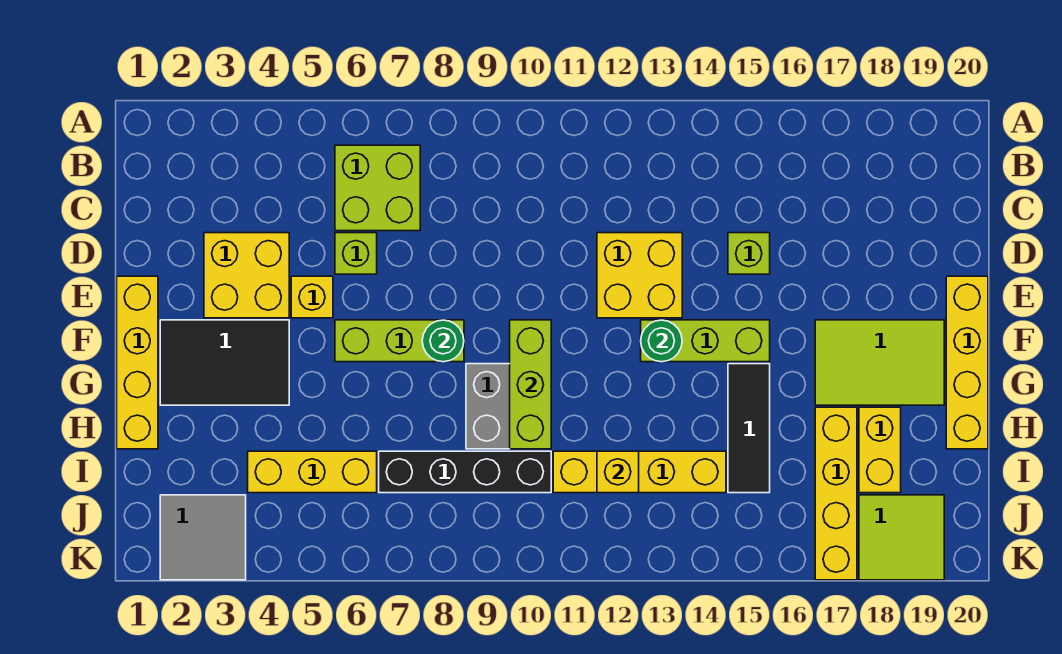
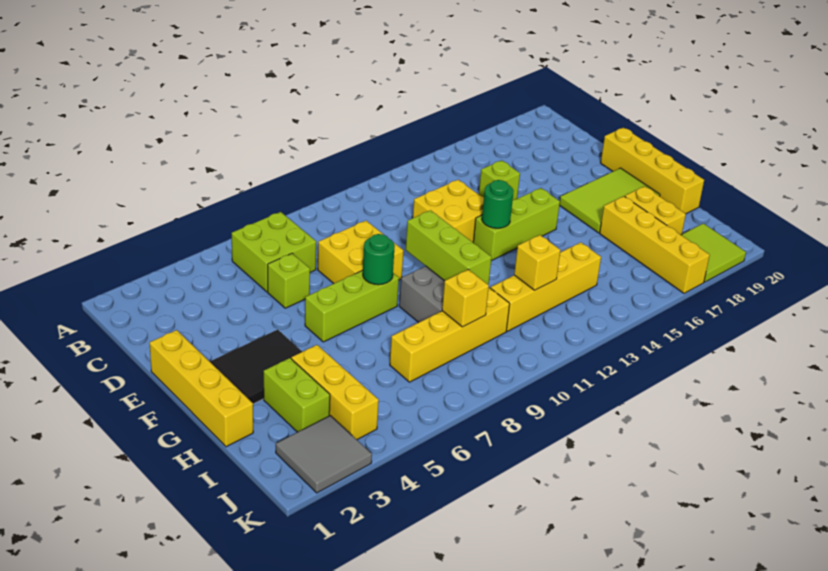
yellow 2x2 brick [204,233,289,318] -> yellow 2x2 brick moved to [318,221,403,284]
yellow 1x1 brick [291,276,333,318] -> yellow 1x1 brick moved to [442,269,489,327]
black 1x3 tile [728,364,770,493] -> none
none -> lime 1x2 brick [264,358,330,432]
yellow 1x3 brick [248,451,377,493] -> yellow 1x3 brick turned to [291,345,379,440]
black 1x4 brick [379,451,551,493] -> yellow 1x4 brick [390,288,510,382]

